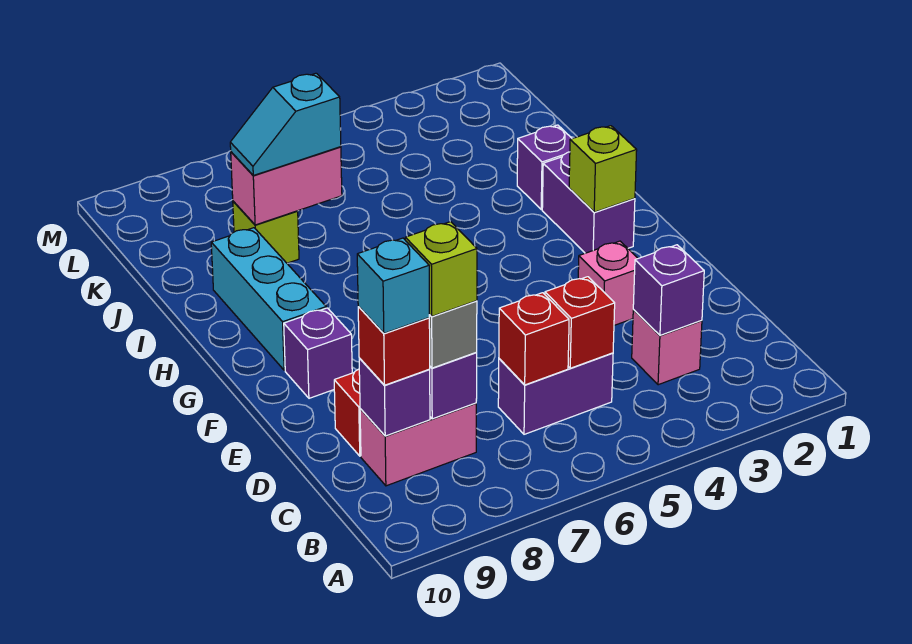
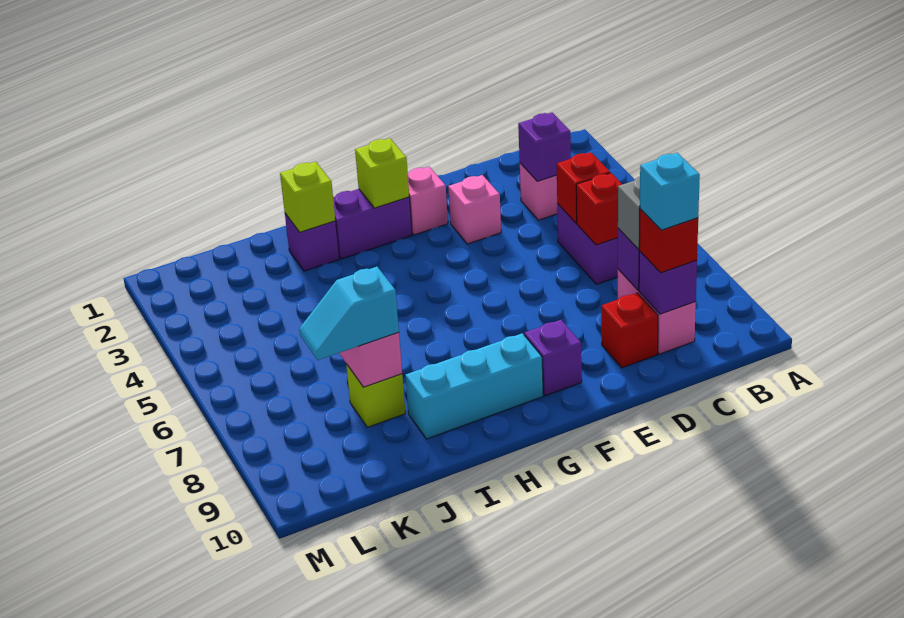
lime 1x1 brick [405,222,477,316] -> lime 1x1 brick moved to [280,162,335,232]
none -> pink 1x1 brick [408,167,448,235]
cyan 1x2 slope [230,73,341,175] -> cyan 1x2 slope turned to [300,267,399,360]

